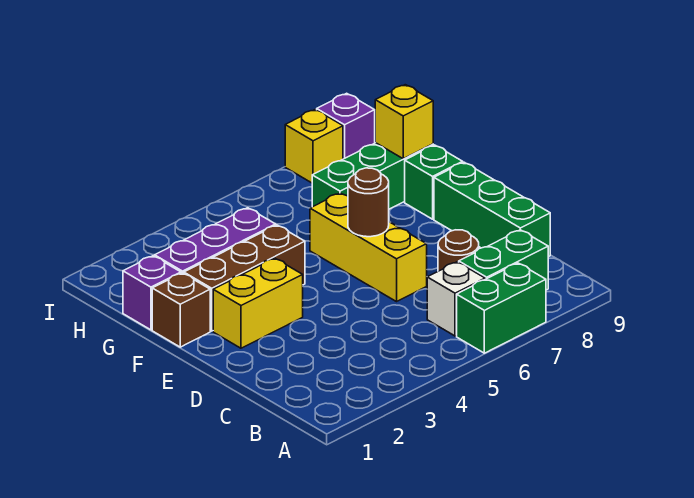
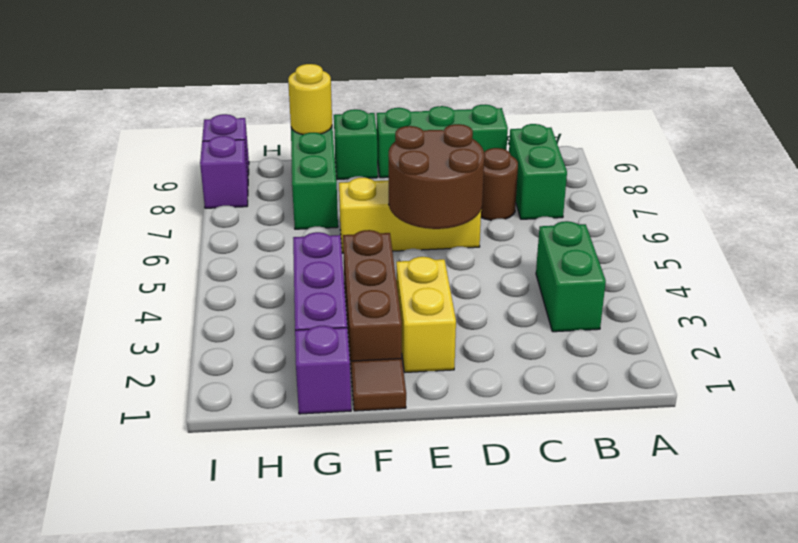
green 1x2 brick [457,263,546,353] -> green 1x2 brick moved to [536,221,606,332]
white 1x1 brick [427,262,485,336] -> none
brown 1x1 round brick [348,168,389,237] -> brown 2x2 round brick [388,124,484,229]
brown 1x1 brick [152,273,210,347] -> brown 1x1 tile [351,358,406,411]
yellow 1x1 brick [375,85,433,159] -> yellow 1x1 round brick [288,64,332,135]
yellow 1x1 brick [285,109,343,183] -> purple 1x1 brick [200,136,248,208]

